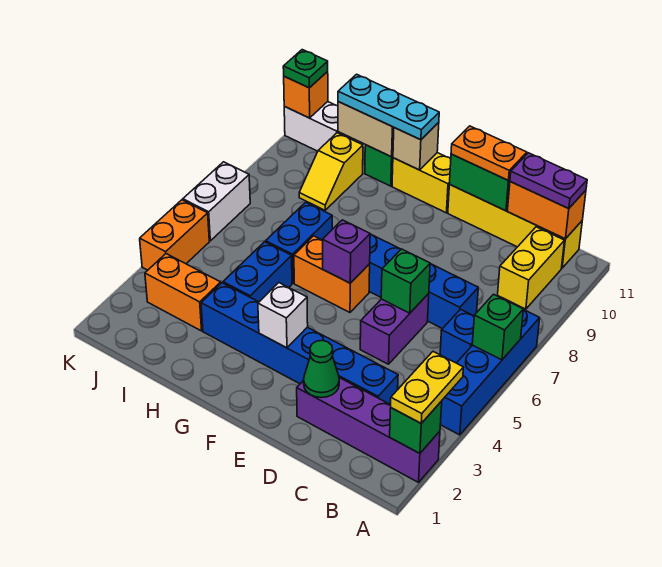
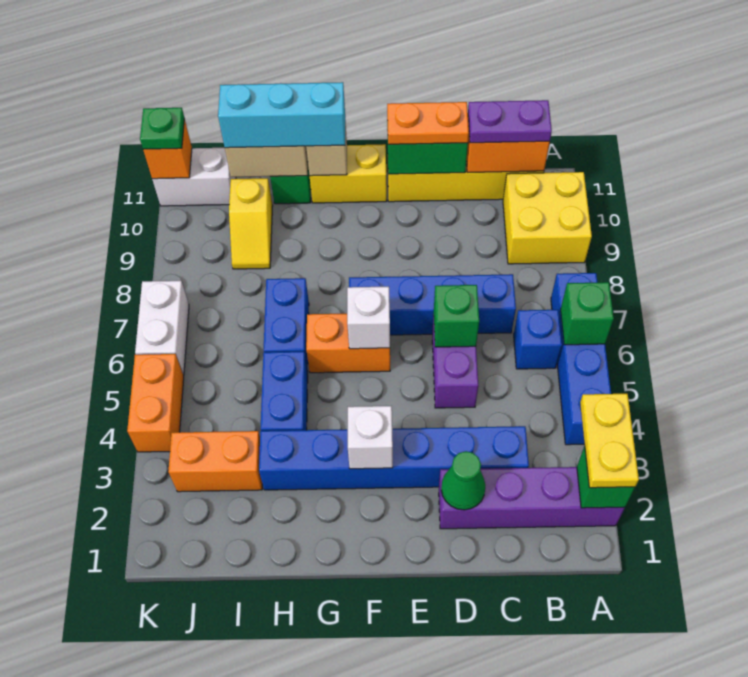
yellow 1x2 brick [498,227,564,309] -> yellow 2x2 brick [503,172,592,264]
purple 1x1 brick [323,220,370,283] -> white 1x1 brick [347,286,390,349]
cyan 1x3 plate [338,74,439,140] -> cyan 1x3 brick [218,82,345,148]

